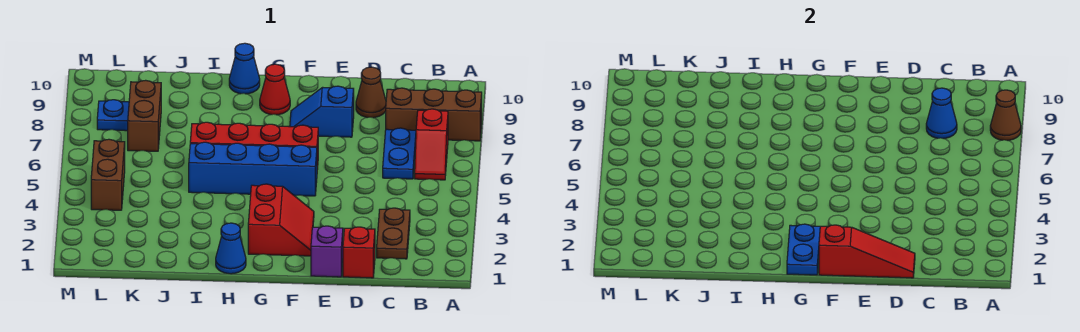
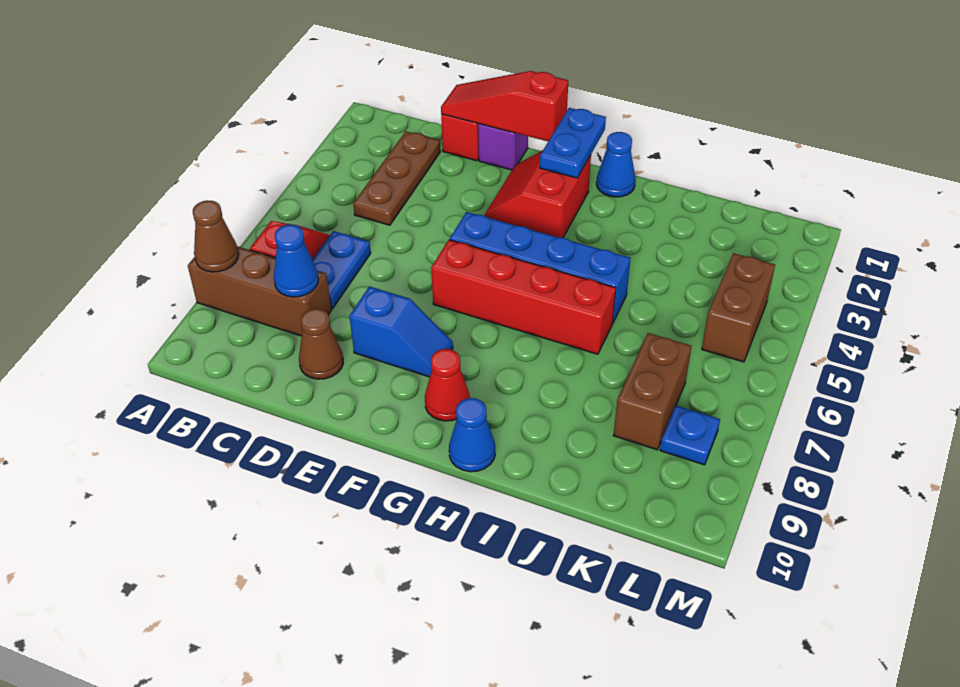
brown 1x2 plate [377,208,410,259] -> brown 1x3 plate [353,131,440,225]

